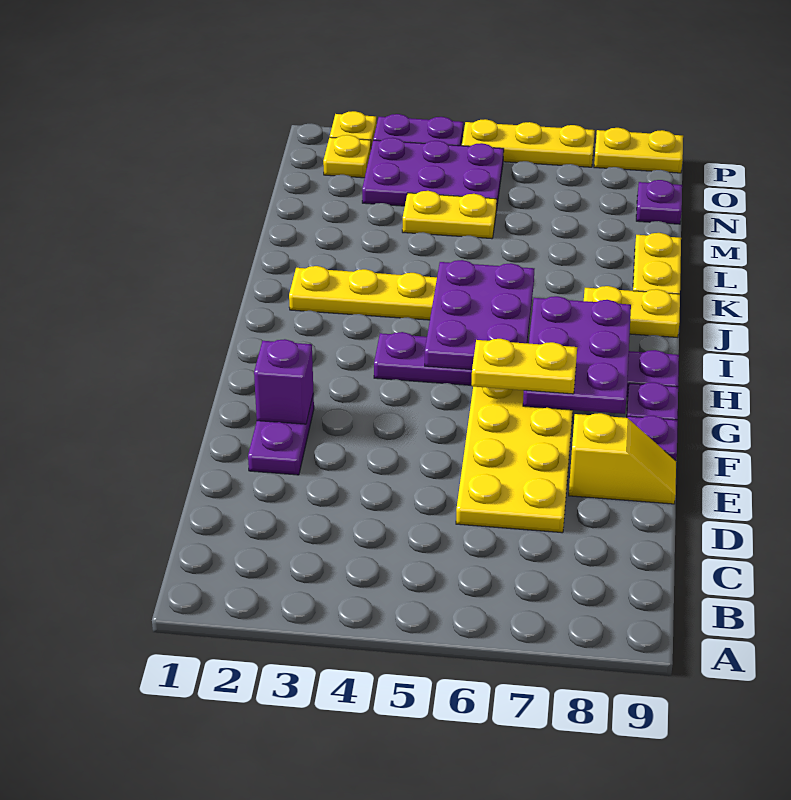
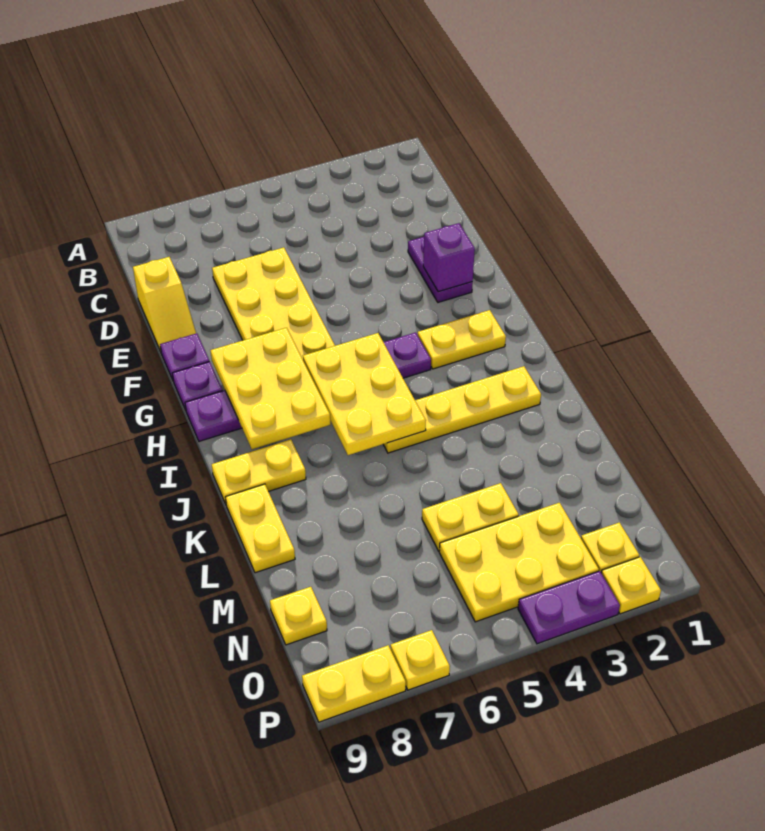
yellow 1x2 slope [569,413,676,504] -> yellow 1x2 slope turned to [133,257,196,352]
yellow 1x2 plate [471,339,577,394] -> yellow 1x2 plate moved to [418,310,506,369]
purple 2x3 plate [523,296,631,414] -> yellow 2x3 plate [210,328,330,449]
purple 2x3 plate [425,260,534,370] -> yellow 2x3 plate [303,333,426,455]
purple 2x3 plate [362,138,504,210] -> yellow 2x3 plate [439,503,599,622]
purple 1x1 plate [636,180,682,224] -> yellow 1x1 plate [270,587,327,645]
yellow 1x3 plate [462,119,595,167] -> yellow 1x1 plate [391,630,450,690]

